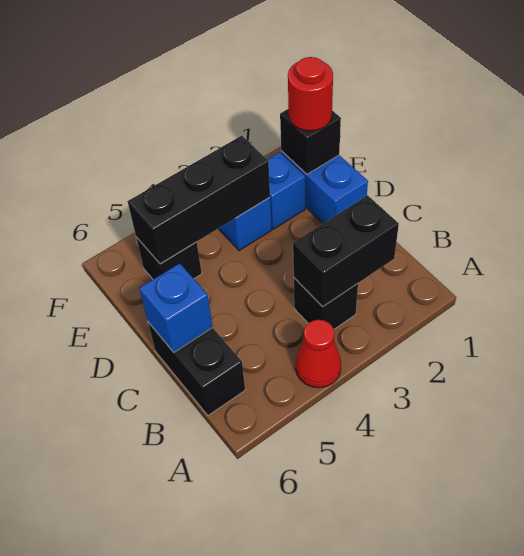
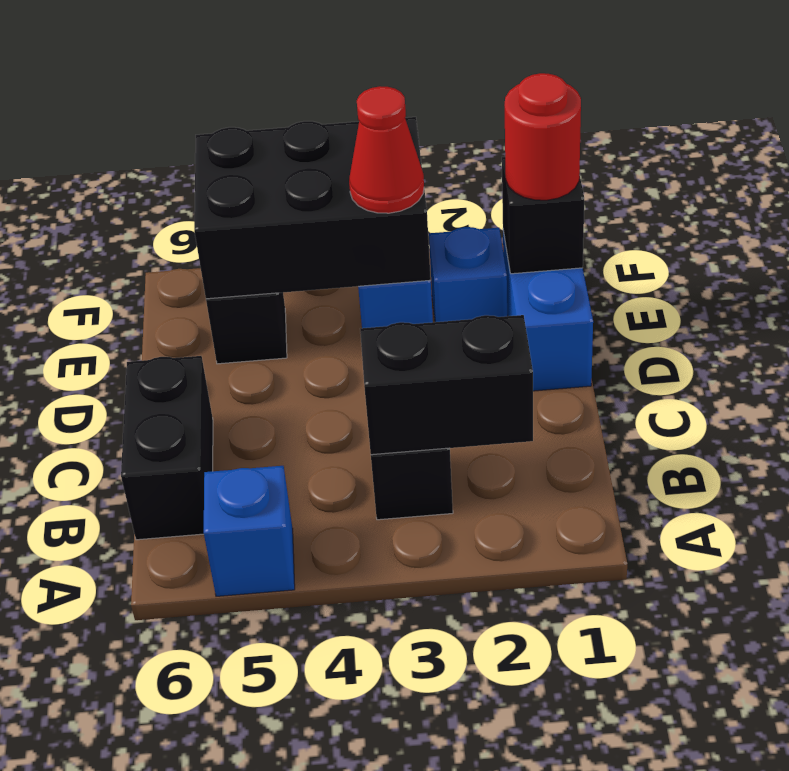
red 1x1 cone [296,320,341,388] -> red 1x1 cone moved to [349,86,424,213]
blue 1x1 brick [139,263,213,352] -> blue 1x1 brick moved to [204,466,295,596]
black 1x3 brick [128,136,270,264] -> black 2x3 brick [194,117,431,299]

